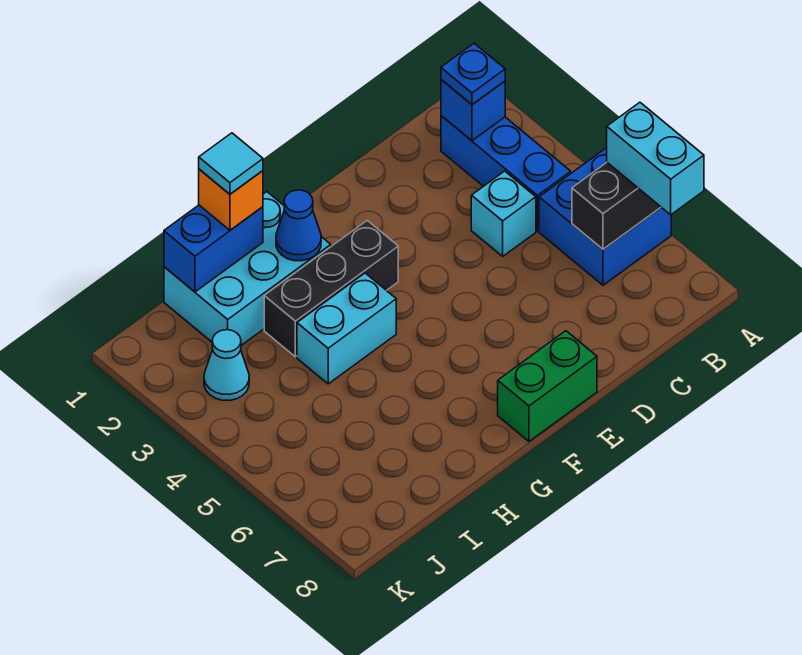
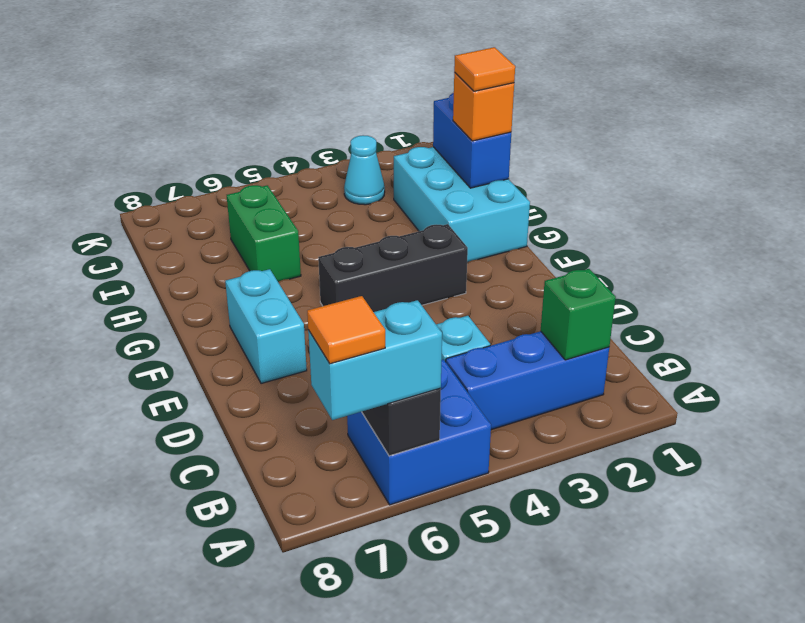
none -> orange 1x1 tile [307,296,385,364]
blue 1x1 brick [441,80,505,141] -> green 1x1 brick [541,269,616,360]
blue 1x1 plate [441,43,505,105] -> none
green 1x2 brick [498,331,597,441] -> green 1x2 brick moved to [227,185,301,282]
black 1x3 brick [264,220,398,357] -> black 1x3 brick turned to [318,224,468,312]
blue 1x1 cone [276,190,321,261] -> none
cyan 1x2 brick [297,273,396,384] -> cyan 1x2 brick moved to [225,269,307,384]
cyan 1x1 tile [199,133,263,194] -> orange 1x1 tile [454,47,515,91]

